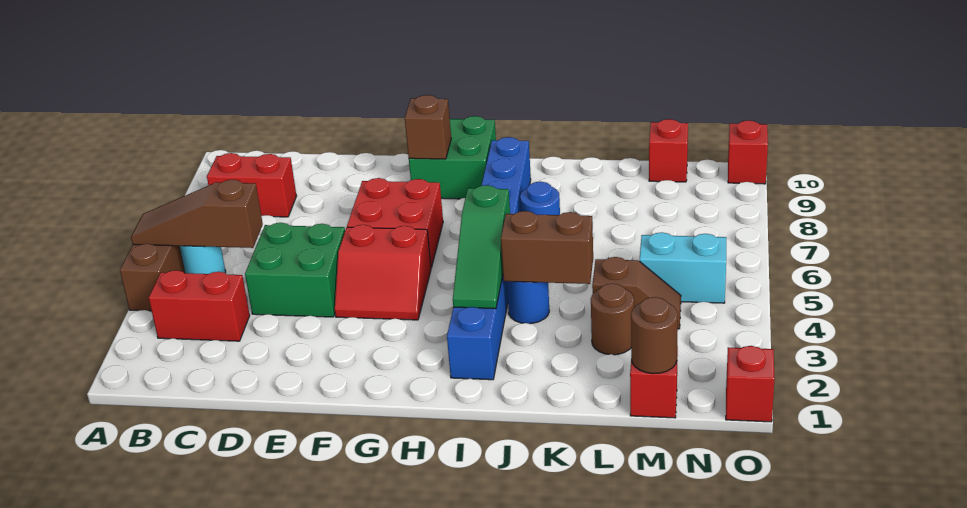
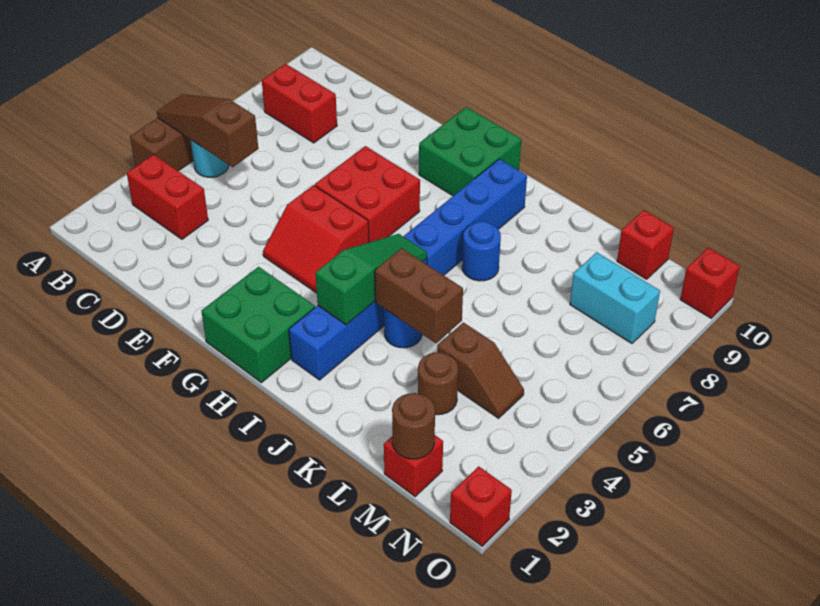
green 2x2 brick [245,223,345,317] -> green 2x2 brick moved to [201,267,315,383]
brown 1x1 brick [405,95,451,159] -> none
green 1x3 slope [453,185,510,309] -> green 1x3 slope turned to [316,234,427,325]
cyan 1x2 brick [640,232,727,303] -> cyan 1x2 brick moved to [570,252,660,343]

